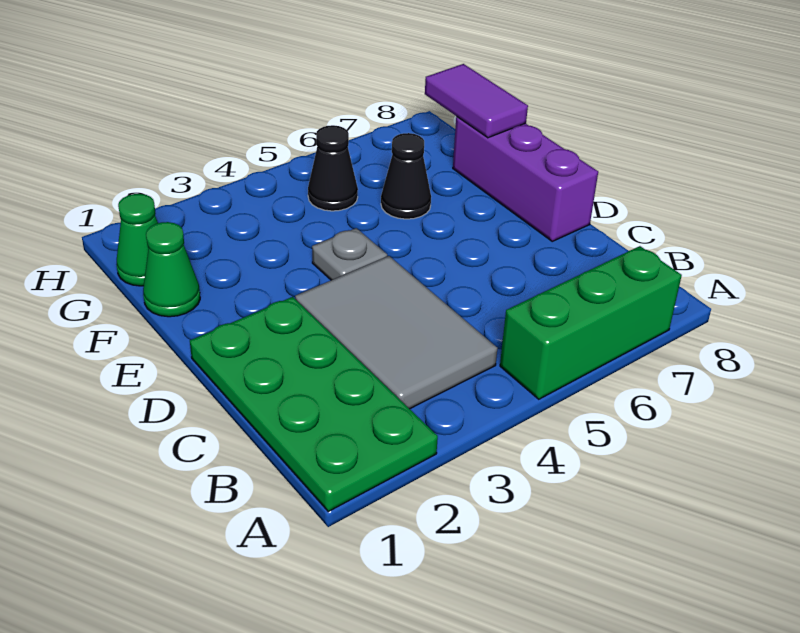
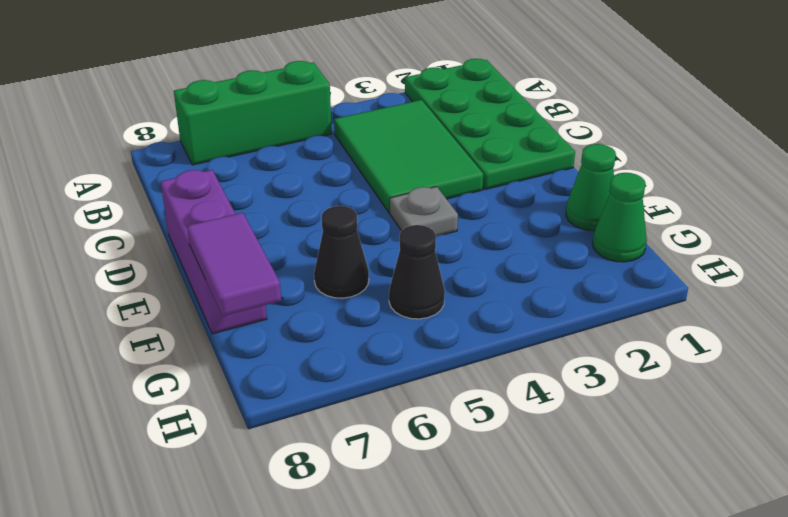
grey 2x3 tile [295,256,498,409] -> green 2x3 tile [334,100,483,213]

